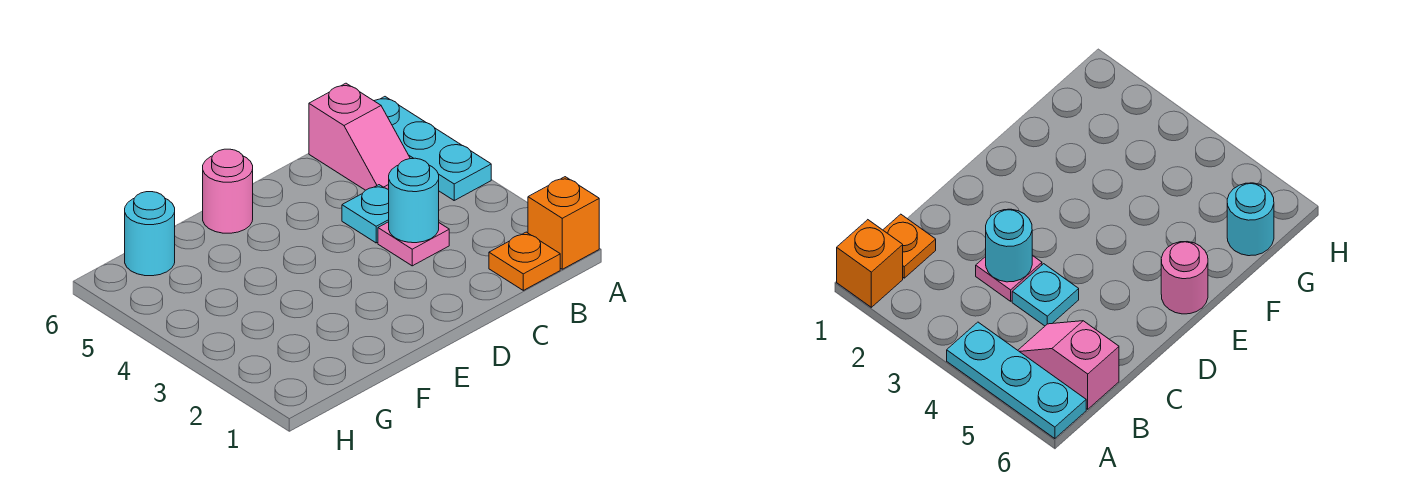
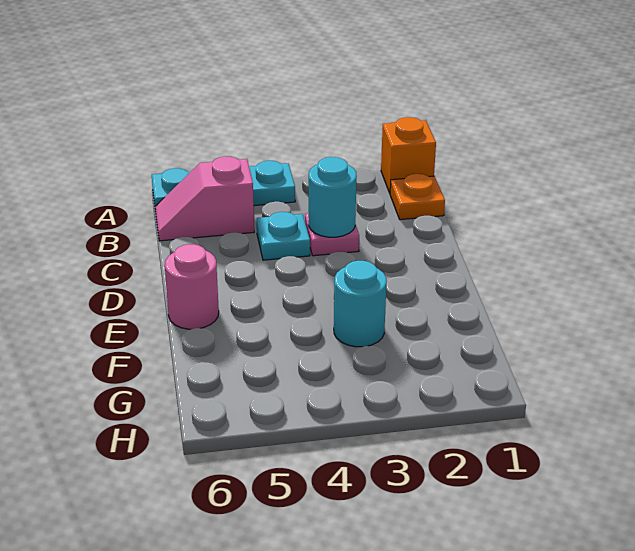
pink 1x2 slope [309,83,410,190] -> pink 1x2 slope turned to [155,156,254,241]
cyan 1x1 round brick [125,192,175,276] -> cyan 1x1 round brick moved to [334,261,387,347]

